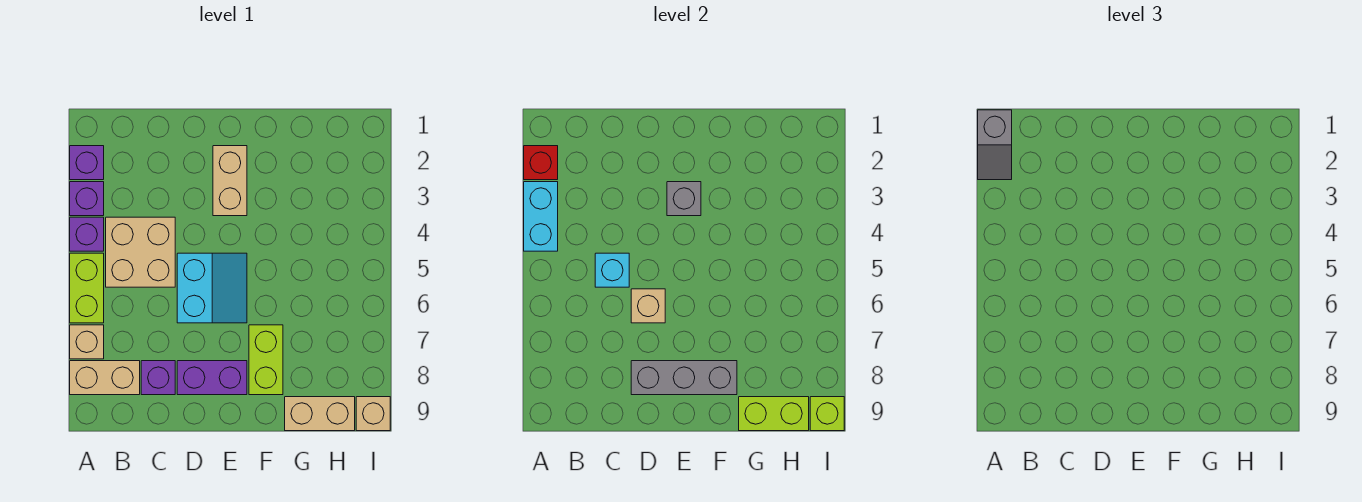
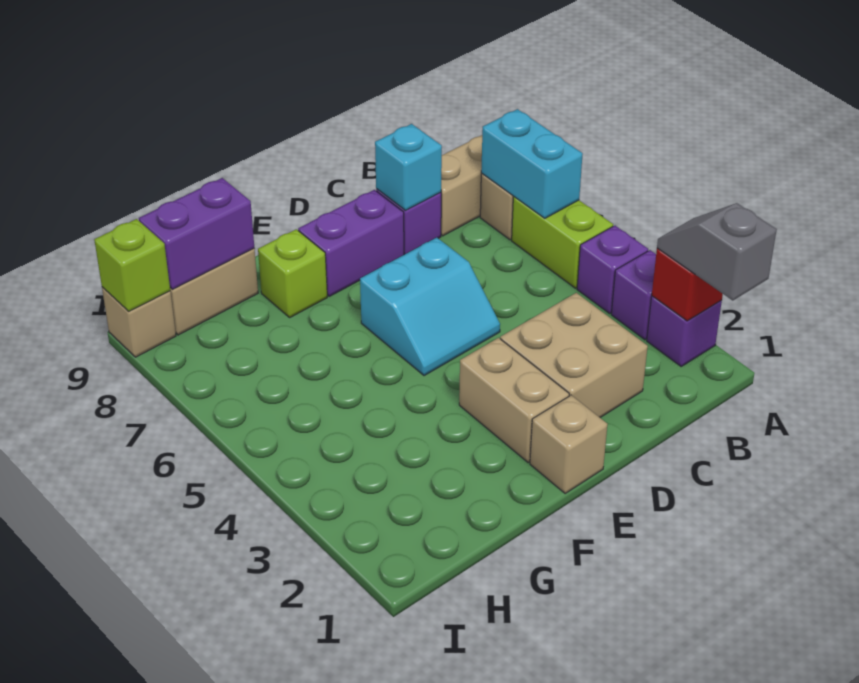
cyan 1x2 brick [524,182,558,251] -> cyan 1x2 brick moved to [481,109,583,218]
tan 2x2 brick [106,217,175,287] -> tan 2x2 brick moved to [500,293,648,417]
cyan 1x1 brick [595,253,629,287] -> cyan 1x1 brick moved to [375,124,442,210]
cyan 2x2 slope [177,253,247,323] -> cyan 2x2 slope turned to [360,238,500,376]
tan 1x1 brick [631,289,665,323] -> tan 1x1 brick moved to [530,395,607,493]
grey 1x3 brick [631,361,737,395] -> none
grey 1x1 brick [667,182,701,216] -> none
lime 1x2 brick [249,325,283,395] -> lime 1x1 brick [258,229,327,317]
lime 1x2 brick [739,397,809,431] -> purple 1x2 brick [139,178,254,289]

